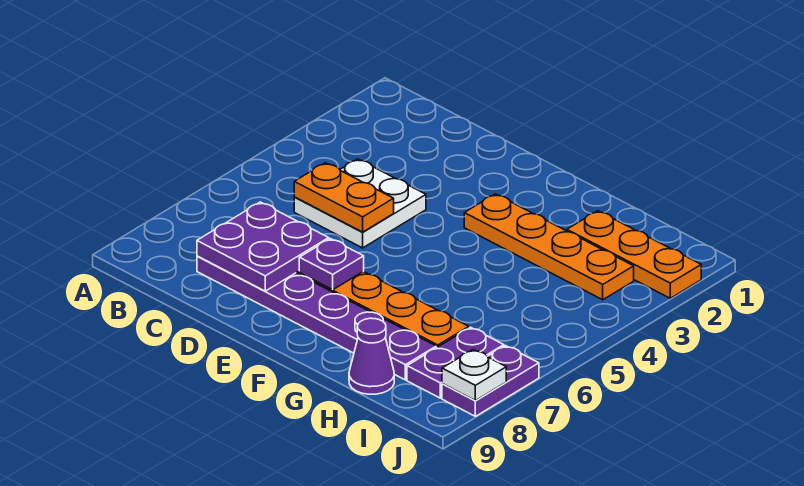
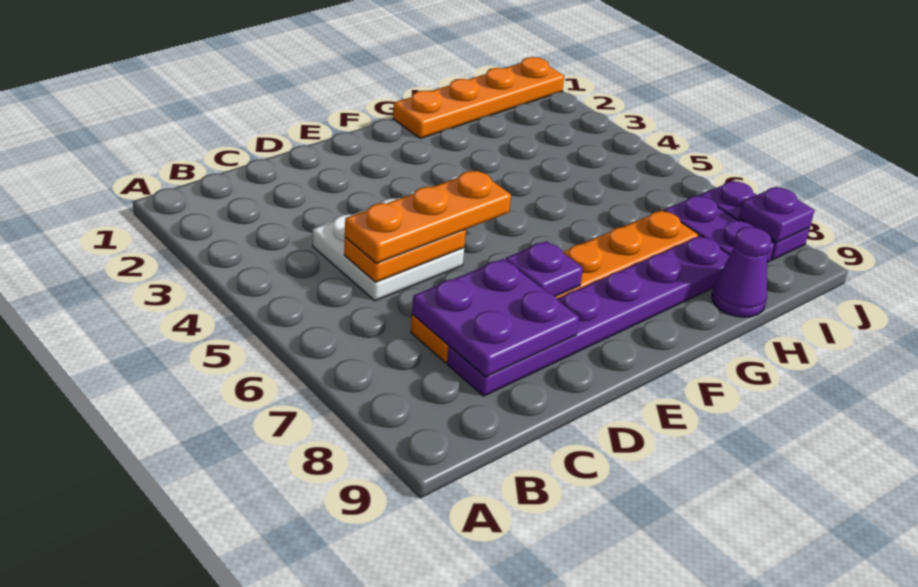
orange 1x4 plate [464,194,634,300] -> orange 1x4 plate moved to [393,57,564,138]
orange 1x3 plate [567,211,701,298] -> orange 1x3 plate moved to [345,171,511,263]
white 1x1 plate [442,350,506,401] -> purple 1x1 plate [739,187,815,242]

